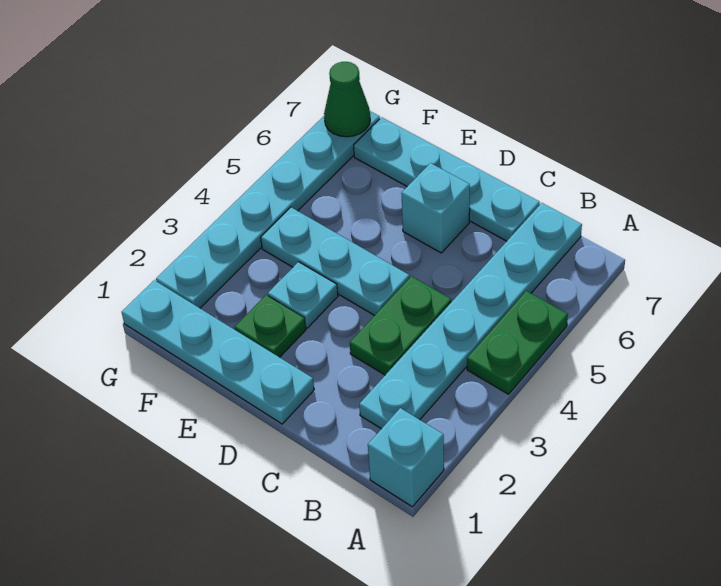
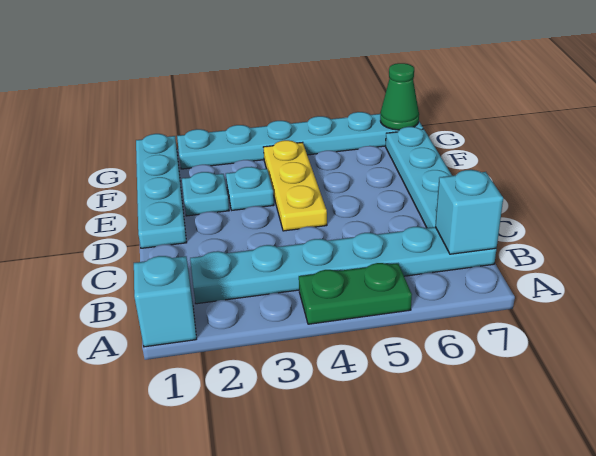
green 1x2 plate [350,276,451,375] -> none
cyan 1x3 plate [261,207,409,315] -> yellow 1x3 plate [264,140,327,231]
cyan 1x1 brick [401,163,470,253] -> cyan 1x1 brick moved to [435,170,503,254]
green 1x1 plate [234,295,306,357] -> cyan 1x1 plate [182,172,229,216]

